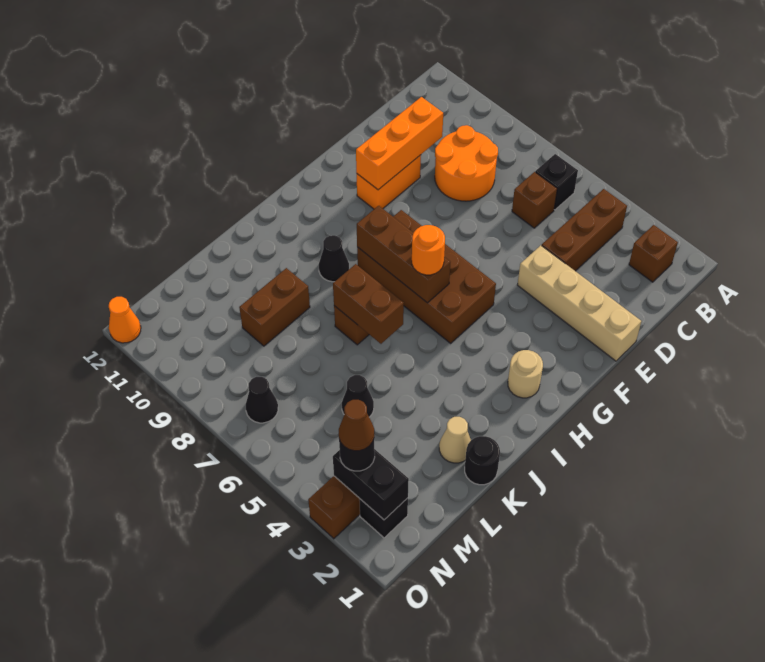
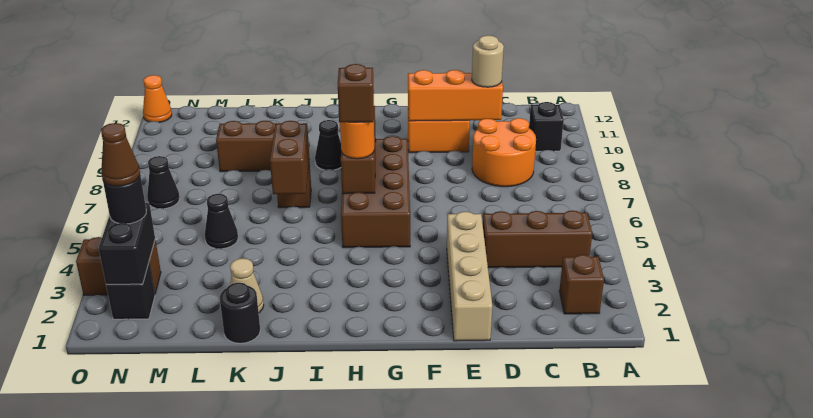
black 1x1 brick [535,154,578,210] -> black 1x1 brick moved to [529,102,564,151]
brown 1x1 brick [512,172,557,228] -> brown 1x1 brick moved to [338,64,374,122]
tan 1x1 round brick [508,350,543,398] -> tan 1x1 round brick moved to [472,36,504,87]

